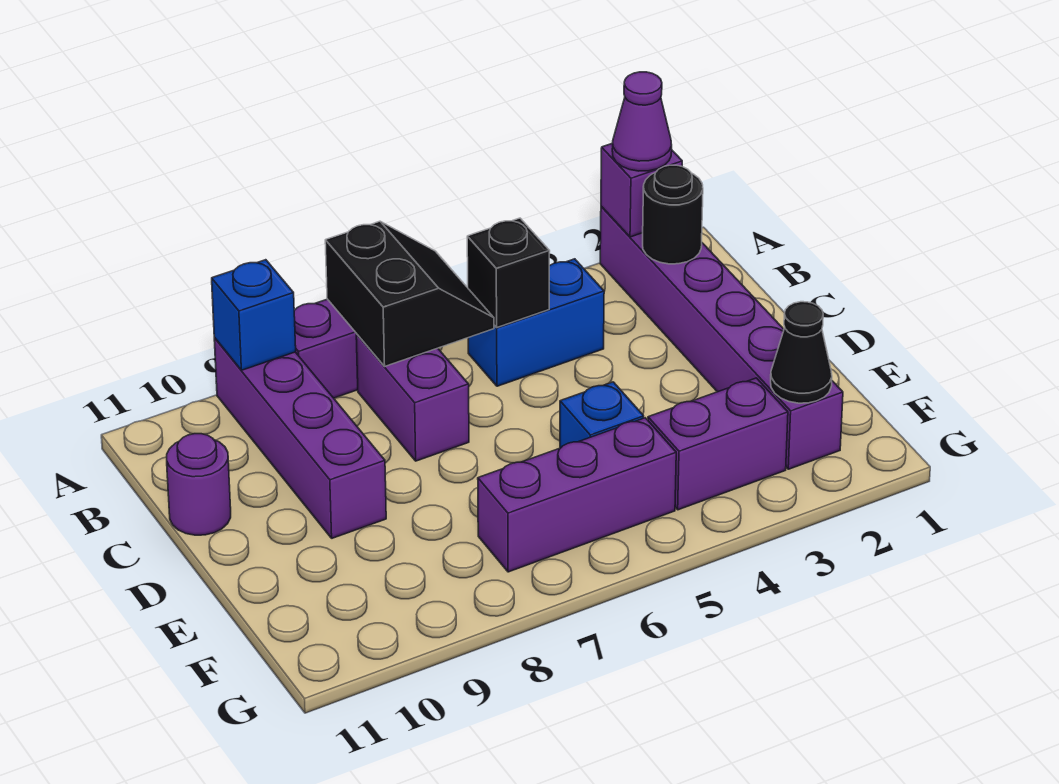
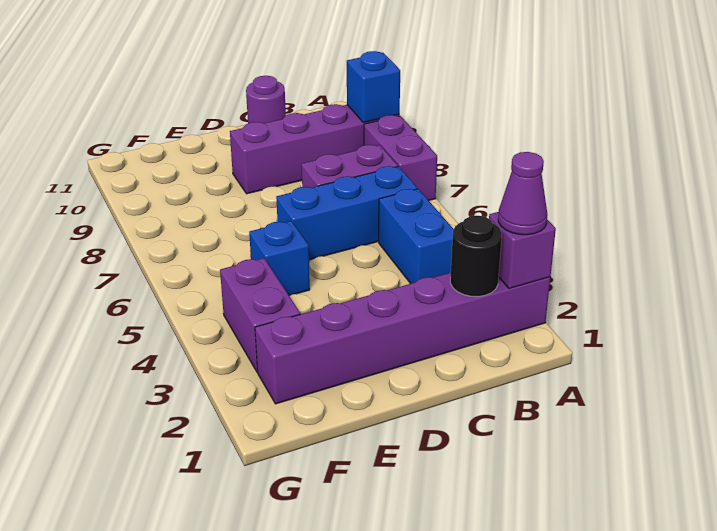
black 2x2 slope [325,221,494,367] -> none
black 1x1 brick [467,218,550,328] -> none
none -> blue 1x3 brick [276,166,417,260]
black 1x1 cone [771,302,832,403] -> none
purple 1x3 brick [478,418,676,572] -> none

